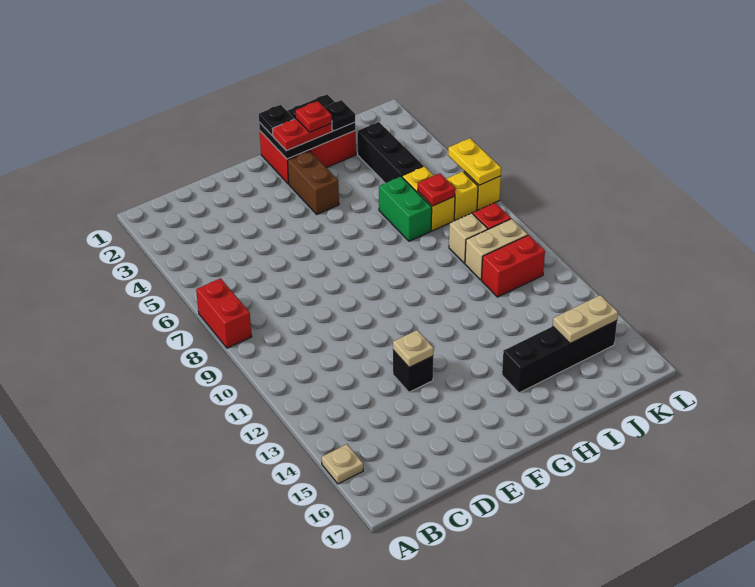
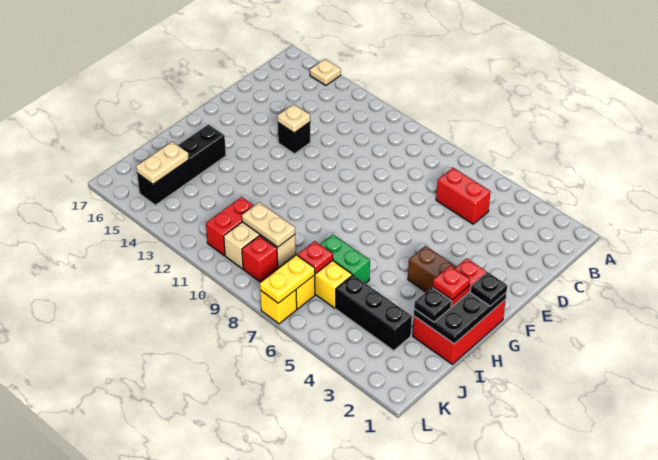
red 1x2 brick [196,278,252,348] -> red 1x2 brick moved to [436,168,491,224]
none -> tan 1x2 plate [242,202,295,247]
yellow 1x2 plate [448,138,501,185] -> yellow 1x2 plate turned to [260,255,315,303]

